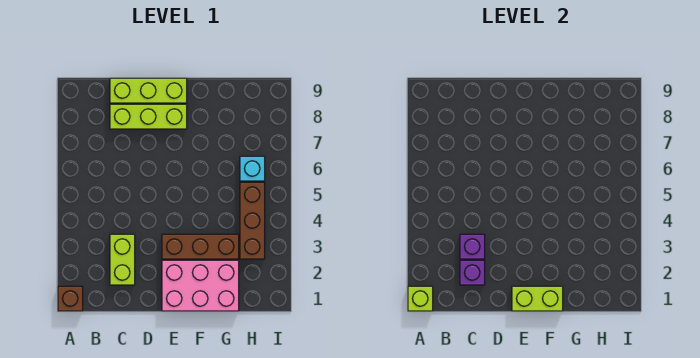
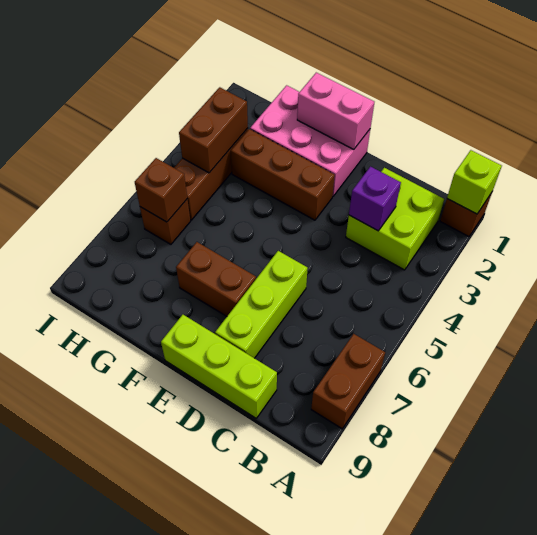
none -> brown 1x2 brick [311,334,385,429]
lime 1x2 brick [110,234,135,285] -> lime 2x2 brick [346,168,444,270]
purple 1x1 brick [460,260,485,285] -> none
lime 1x3 brick [110,104,187,129] -> lime 1x3 brick turned to [215,251,308,358]
lime 1x2 brick [512,286,563,311] -> pink 1x2 brick [297,73,374,150]
none -> brown 1x2 brick [176,242,256,316]
none -> brown 1x2 brick [179,87,248,173]
cyan 1x1 brick [240,156,265,181] -> brown 1x1 brick [140,199,190,244]
none -> brown 1x1 brick [135,158,187,222]

